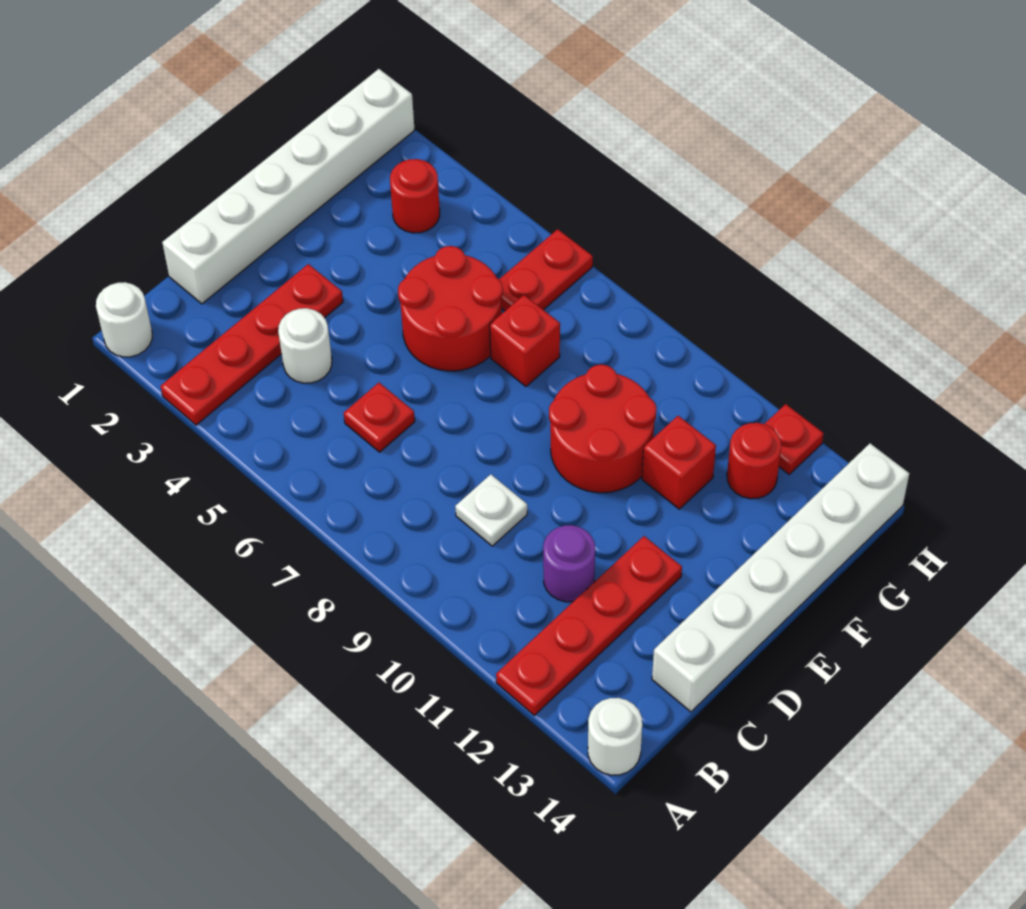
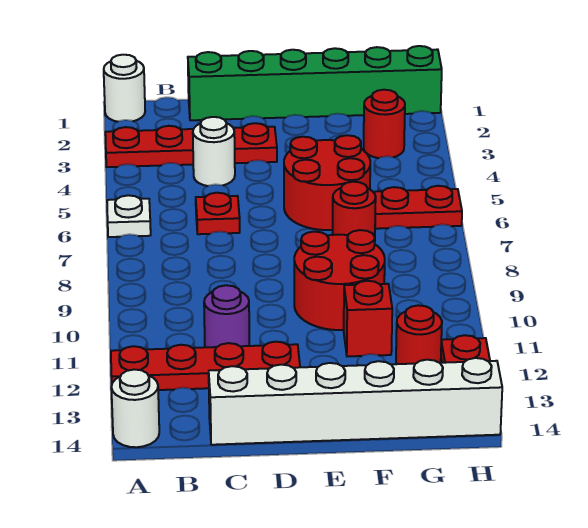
white 1x6 brick [162,69,415,304] -> green 1x6 brick [188,46,442,120]
white 1x1 plate [455,474,527,546] -> white 1x1 plate moved to [107,195,151,237]
red 1x1 brick [490,295,560,386] -> red 1x1 round brick [332,182,376,236]

